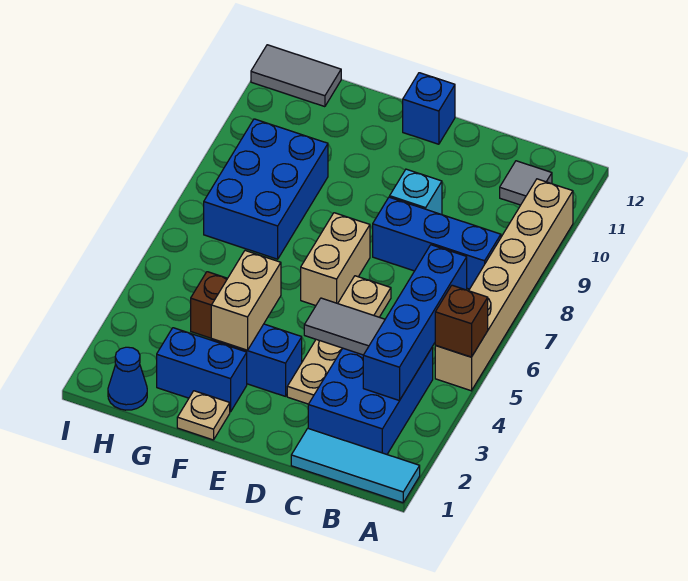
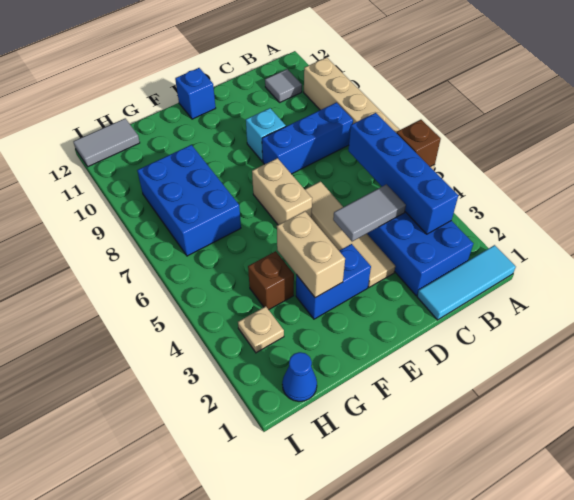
tan 1x4 plate [287,276,391,404] -> tan 1x4 tile [305,181,395,287]
tan 1x1 plate [177,391,230,440] -> tan 1x1 plate moved to [238,306,284,353]
blue 1x2 brick [157,328,247,412] -> none

